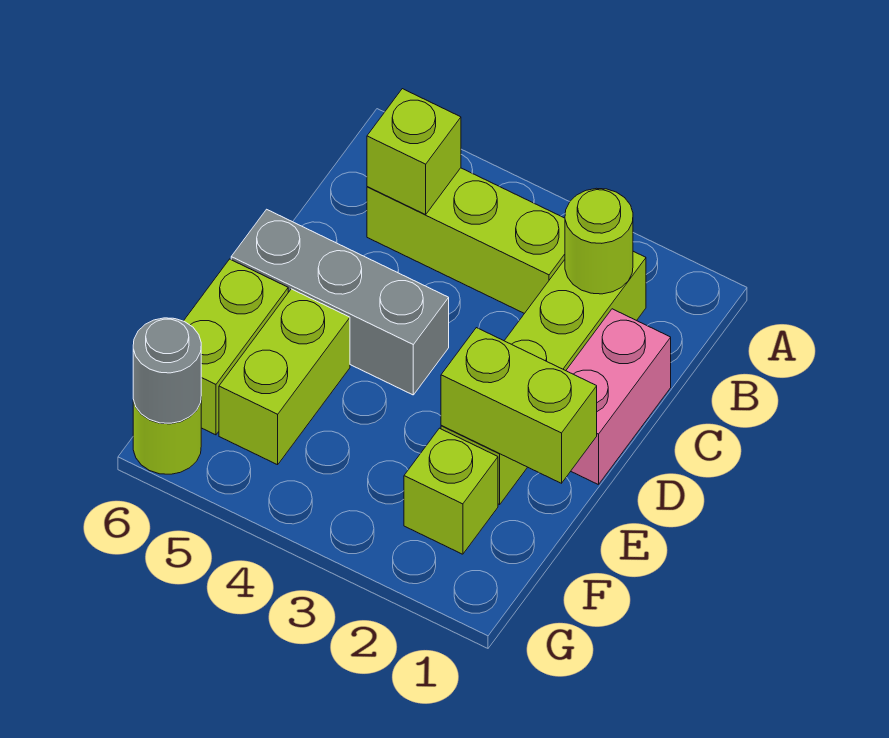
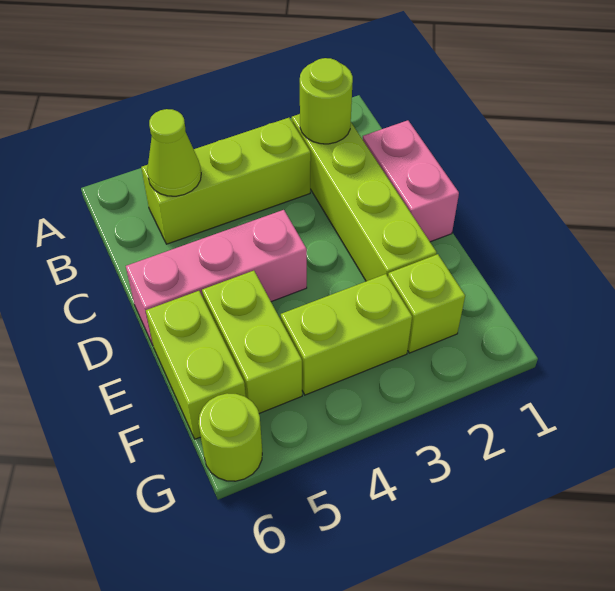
lime 1x1 brick [367,89,461,215] -> lime 1x1 cone [147,109,201,196]
grey 1x3 brick [231,209,449,395] -> pink 1x3 brick [126,210,307,345]
lime 1x2 brick [441,328,597,483] -> lime 1x2 brick moved to [281,274,412,395]
grey 1x1 round brick [133,318,201,423] -> none

